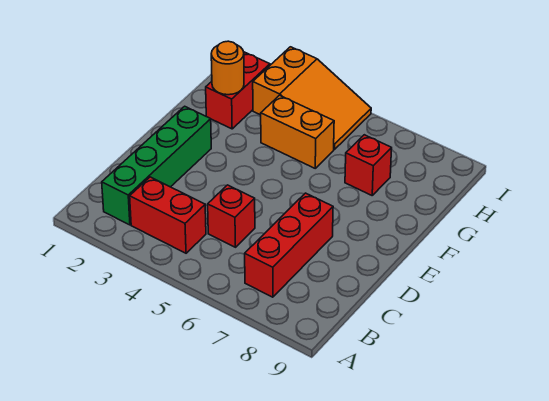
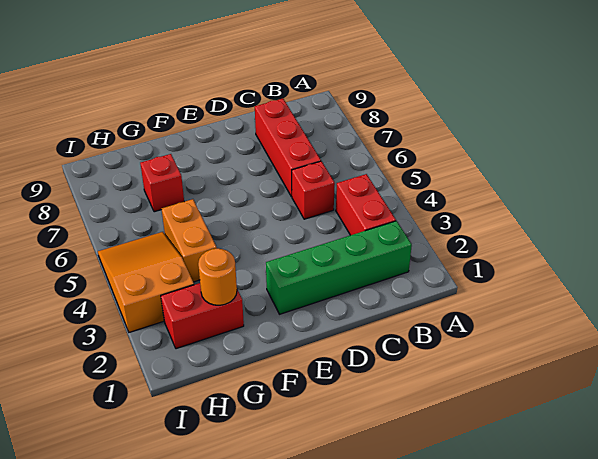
red 1x3 brick [245,193,333,297] -> red 1x3 brick turned to [255,99,321,197]

